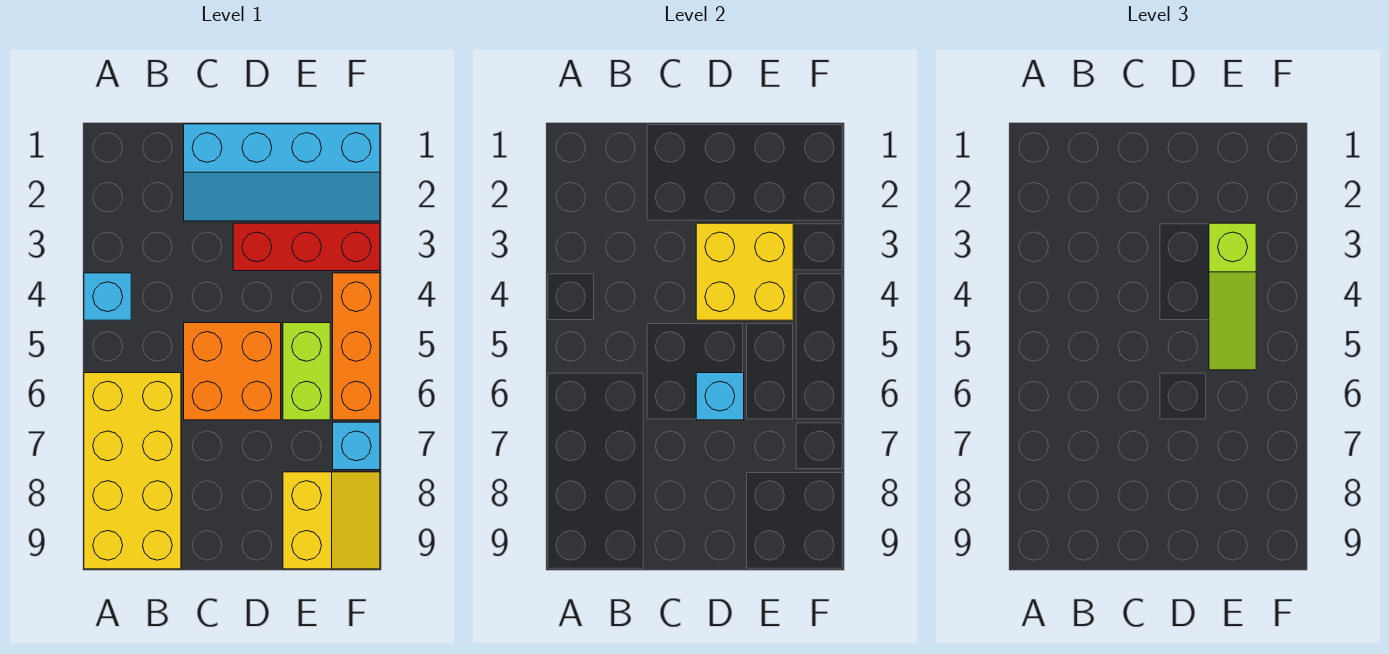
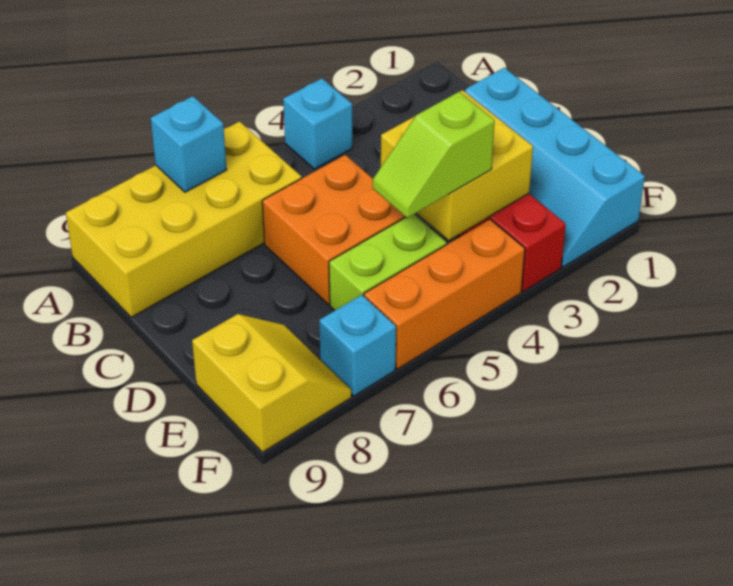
cyan 1x1 brick [696,373,744,420] -> cyan 1x1 brick moved to [151,96,227,192]
lime 1x3 slope [1209,223,1256,370] -> lime 1x2 slope [373,92,495,218]
yellow 2x2 slope [283,472,380,569] -> yellow 2x2 slope turned to [192,314,351,452]

